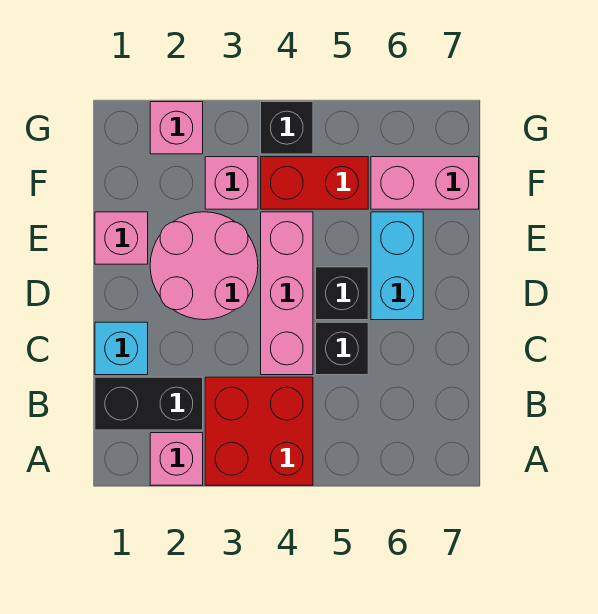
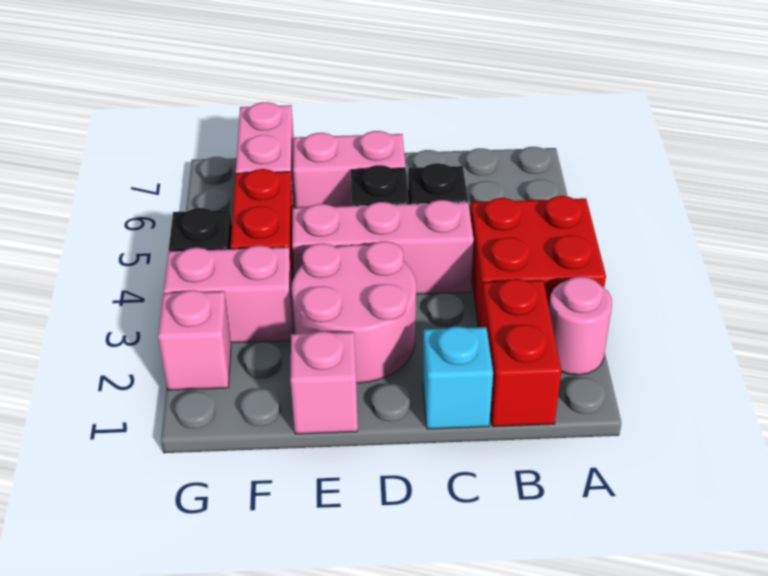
pink 1x1 brick [150,433,203,485] -> pink 1x1 round brick [549,277,612,375]
black 1x2 brick [95,377,203,430] -> red 1x2 brick [480,279,561,427]
cyan 1x2 brick [371,212,423,320] -> pink 1x2 brick [293,131,405,208]
pink 1x1 brick [205,157,258,209] -> pink 1x2 brick [164,246,293,343]

